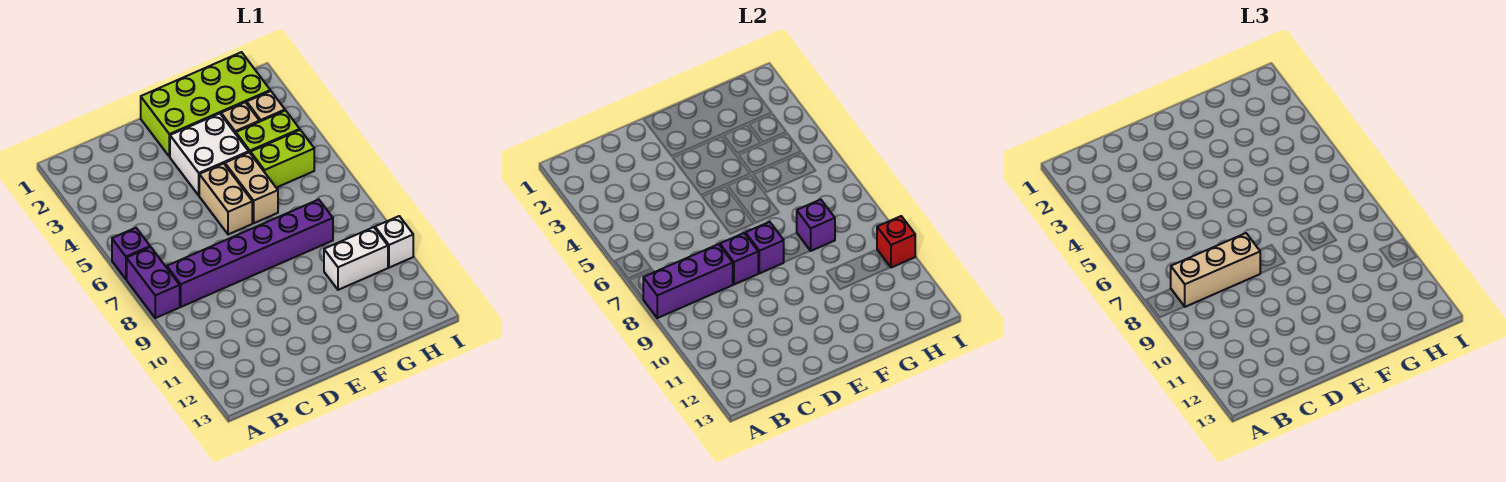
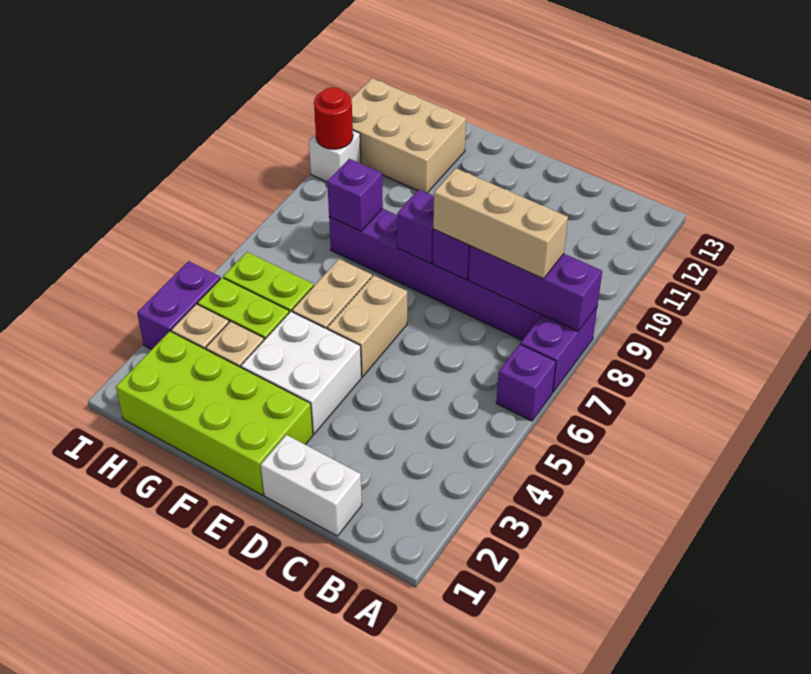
white 1x2 brick [324,227,388,290] -> white 1x2 brick moved to [261,435,362,536]
none -> tan 2x3 brick [351,78,466,193]
none -> purple 1x2 brick [137,261,221,349]
red 1x1 brick [877,216,915,268] -> red 1x1 round brick [314,87,353,149]

